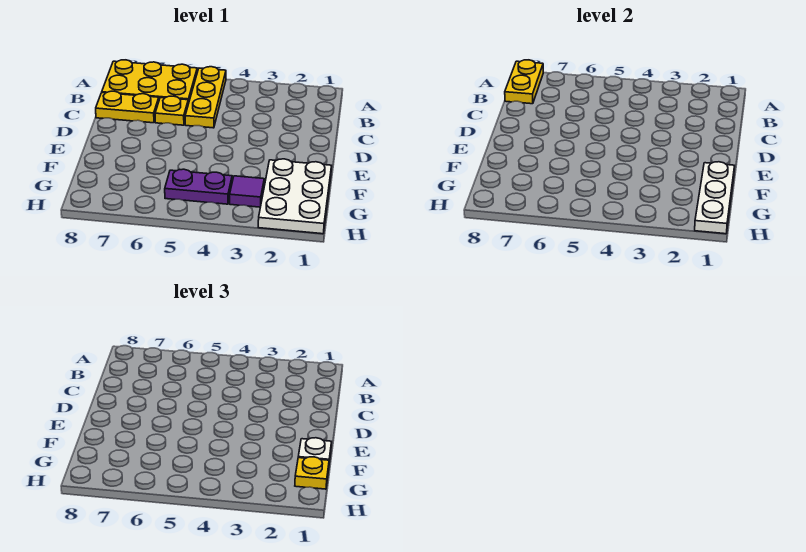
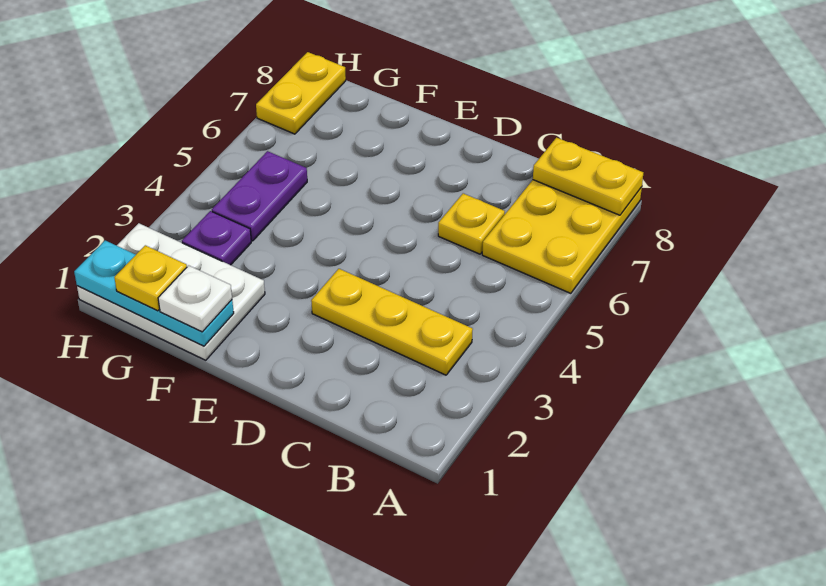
yellow 1x3 plate [185,67,226,128] -> yellow 1x3 plate moved to [311,269,473,375]
yellow 1x2 plate [96,91,159,123] -> yellow 1x2 plate moved to [256,52,346,134]
white 1x3 plate [695,162,735,234] -> cyan 1x3 plate [74,241,234,346]
purple 1x1 tile [230,176,264,207] -> purple 1x1 plate [182,211,251,265]

